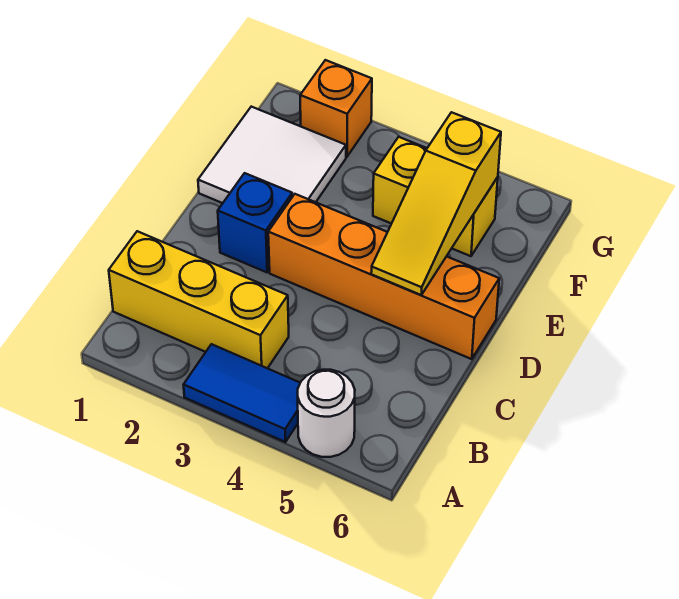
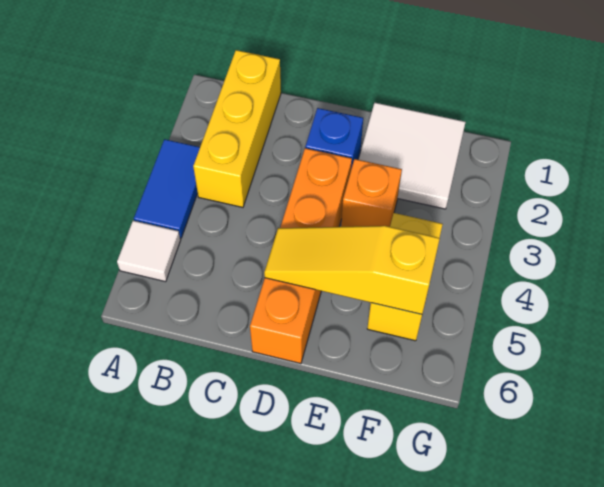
white 1x1 round brick [298,370,355,457] -> white 1x1 tile [117,221,181,282]
orange 1x1 brick [300,60,372,157] -> orange 1x1 brick moved to [341,159,402,227]

